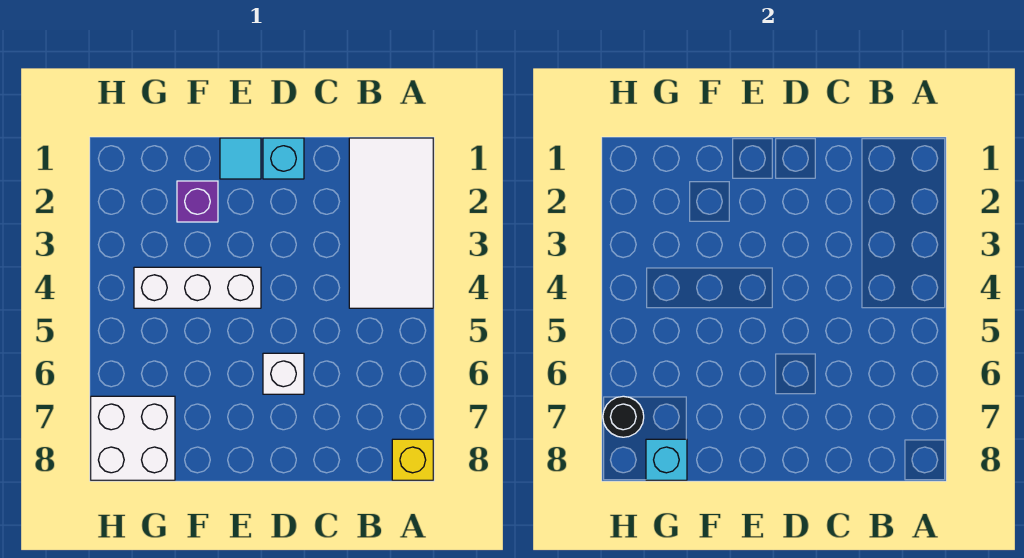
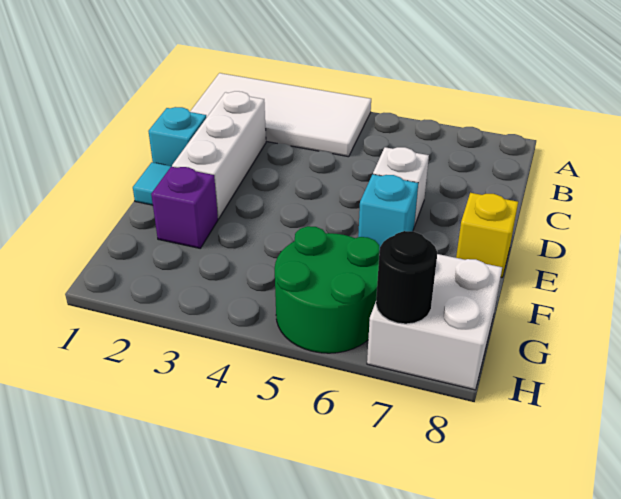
yellow 1x1 brick [392,439,433,480] -> yellow 1x1 brick moved to [456,193,518,278]
white 1x3 brick [134,267,261,308] -> white 1x3 brick moved to [172,91,266,219]
none -> green 2x2 round brick [275,226,379,353]
cyan 1x1 brick [646,439,687,480] -> cyan 1x1 brick moved to [358,174,418,251]

